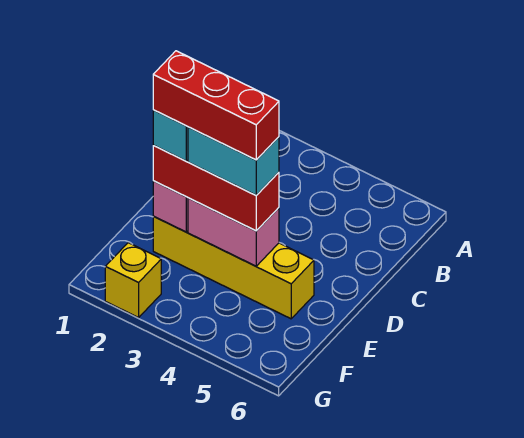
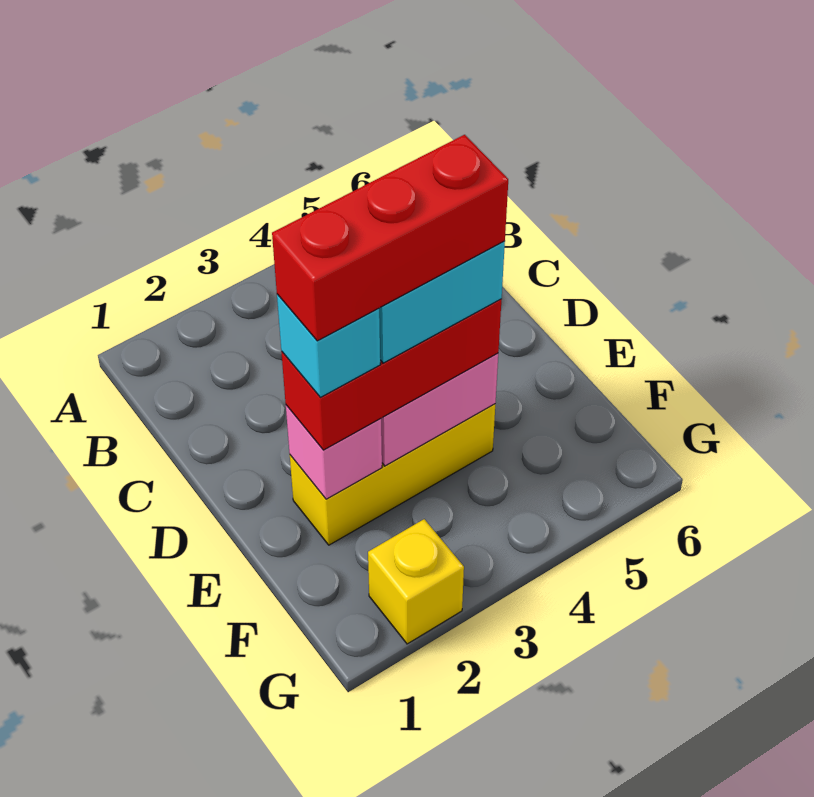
yellow 1x4 brick [153,216,314,319] -> yellow 1x3 brick [290,404,495,545]

